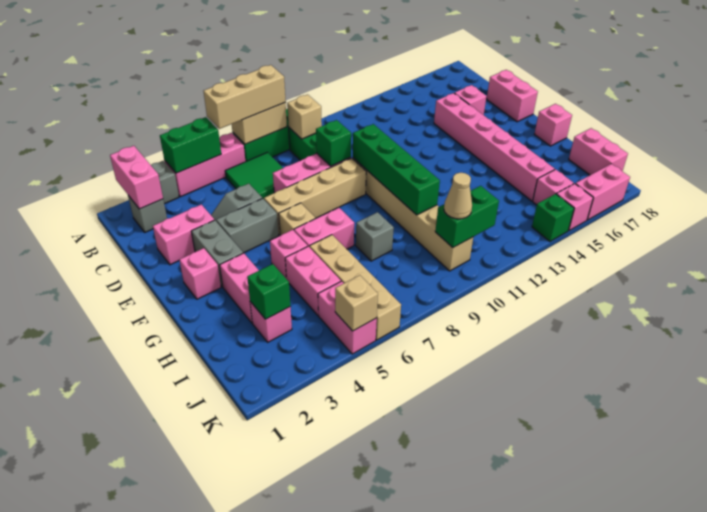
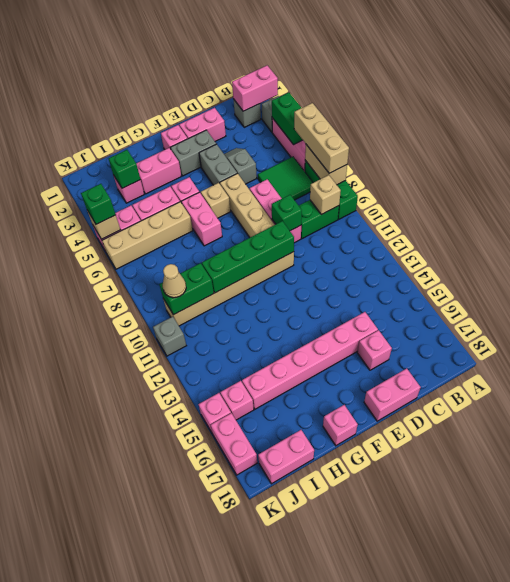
pink 1x2 brick [153,205,214,265] -> pink 1x2 brick turned to [179,108,226,141]
grey 1x1 brick [356,212,394,261] -> grey 1x1 brick moved to [153,317,186,356]
green 1x2 brick [435,186,499,247] -> green 1x2 brick turned to [159,263,214,315]
green 1x1 brick [532,194,574,241] -> green 1x1 brick moved to [81,184,116,224]

